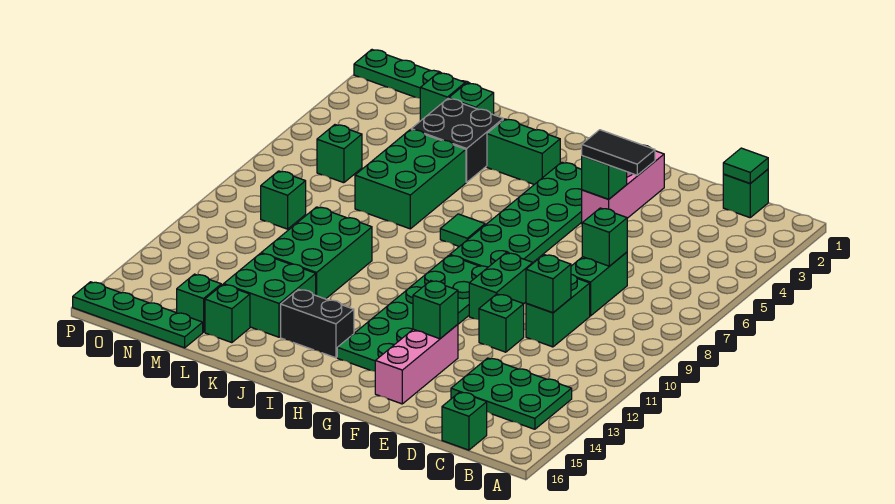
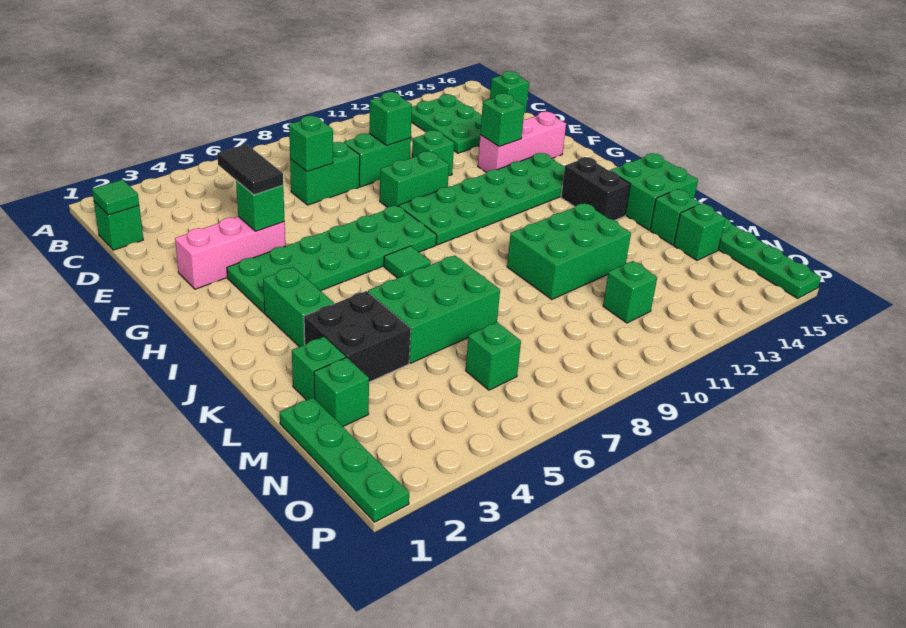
green 2x2 brick [224,253,316,337] -> green 2x2 brick moved to [610,153,698,230]
green 1x1 brick [261,171,306,229] -> green 1x1 brick moved to [603,261,657,323]

